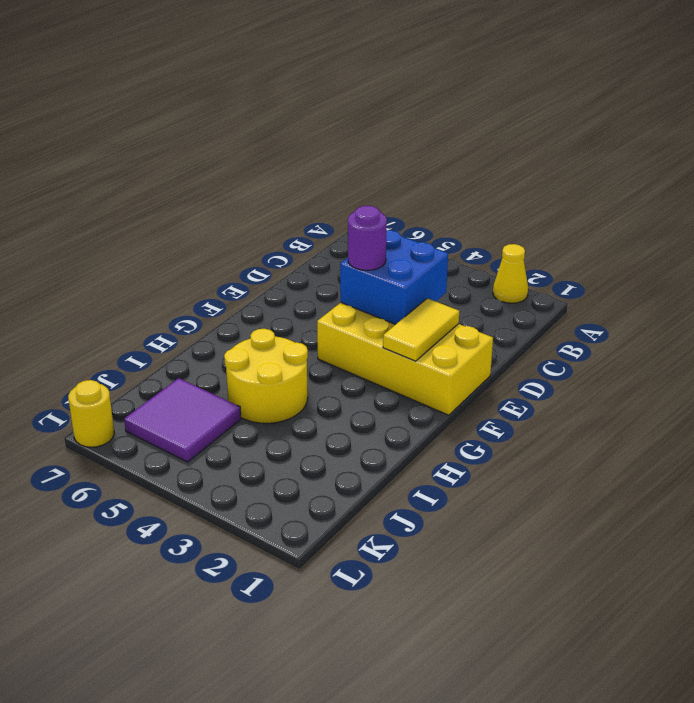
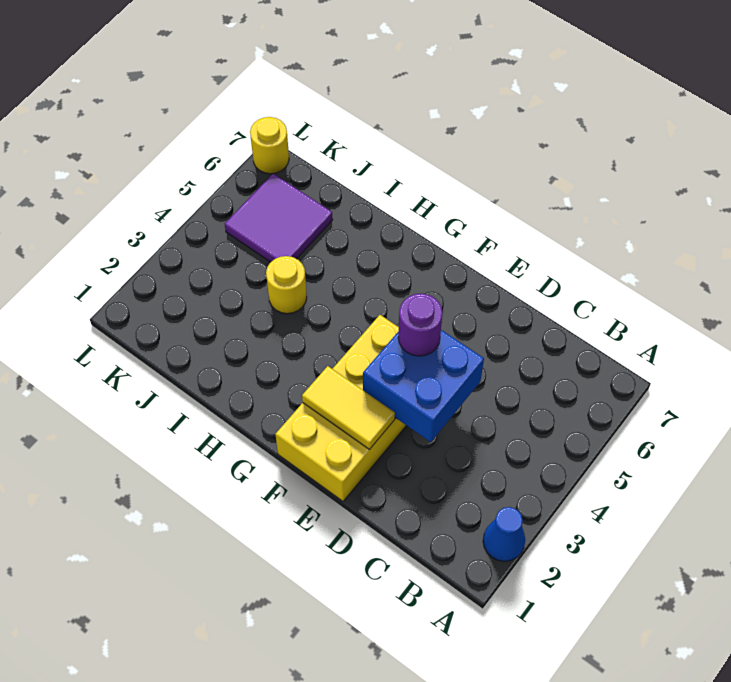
yellow 1x1 cone [493,244,528,303] -> blue 1x1 cone [483,507,525,561]
yellow 2x2 round brick [224,329,308,423] -> yellow 1x1 round brick [266,256,307,314]

